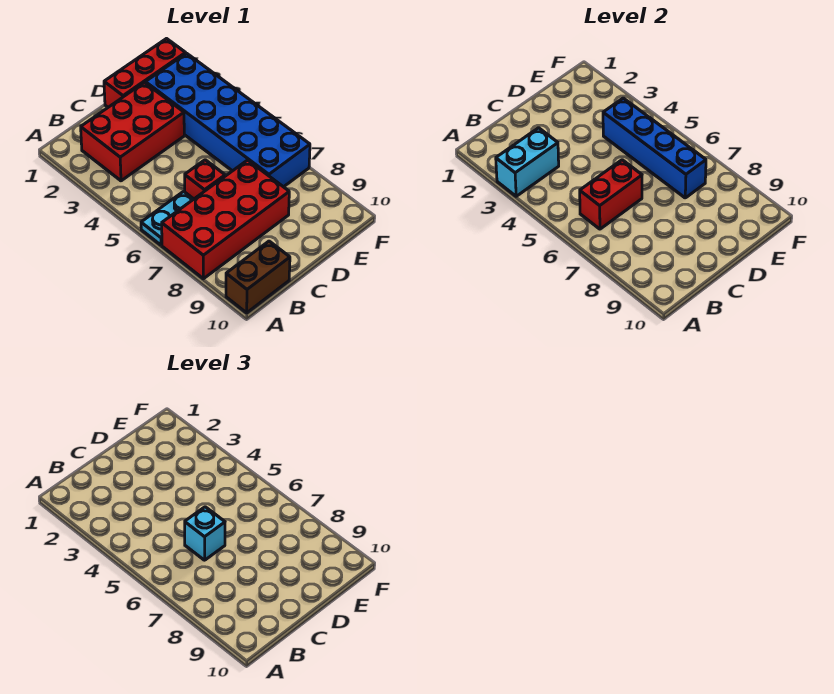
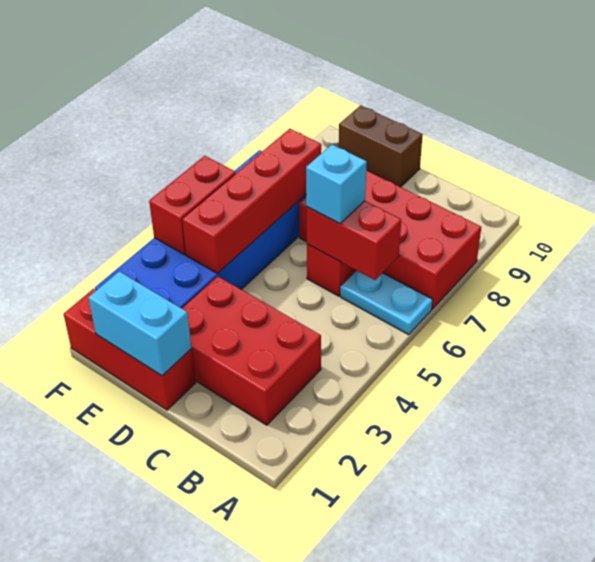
cyan 1x2 brick [496,128,559,196] -> cyan 1x2 brick moved to [88,271,192,376]
brown 1x2 brick [226,241,290,313] -> brown 1x2 brick moved to [339,105,423,187]
blue 1x4 brick [603,98,706,198] -> red 1x4 brick [182,129,321,273]
none -> red 1x2 brick [149,156,236,255]

